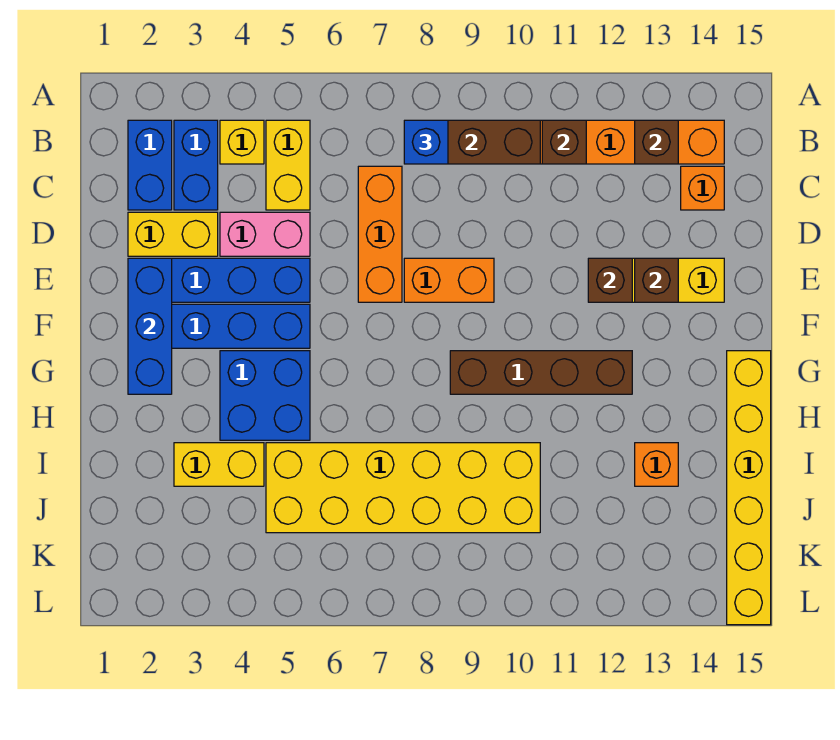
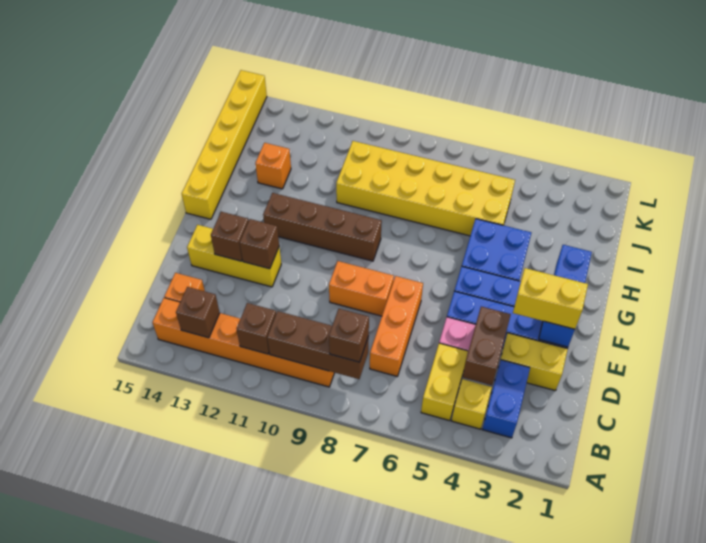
blue 1x2 brick [128,120,172,210] -> none
blue 1x1 brick [404,120,448,164] -> brown 1x1 brick [329,309,369,362]
none -> brown 1x2 brick [463,307,511,385]
yellow 1x2 brick [174,443,264,486] -> yellow 1x2 brick moved to [513,268,588,329]

